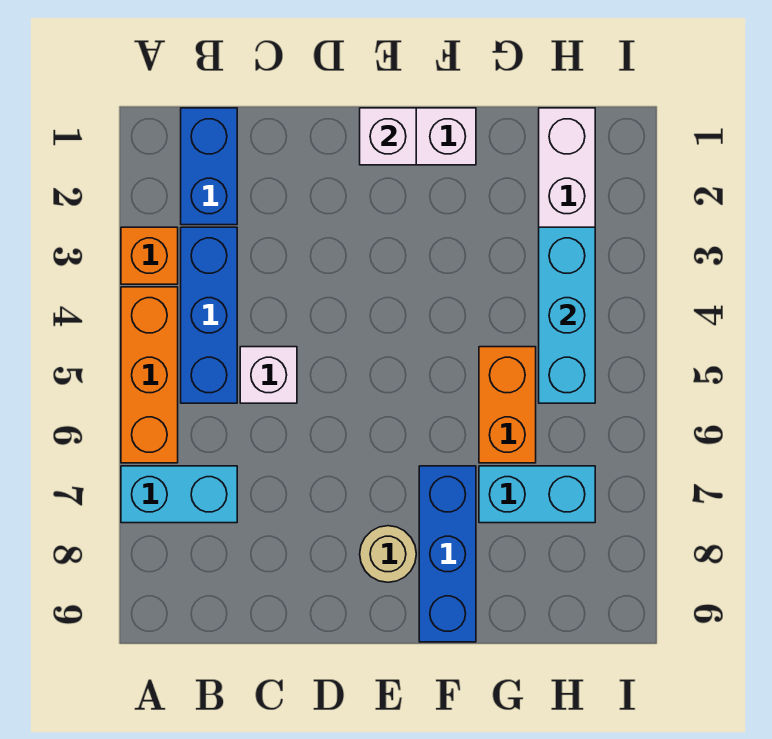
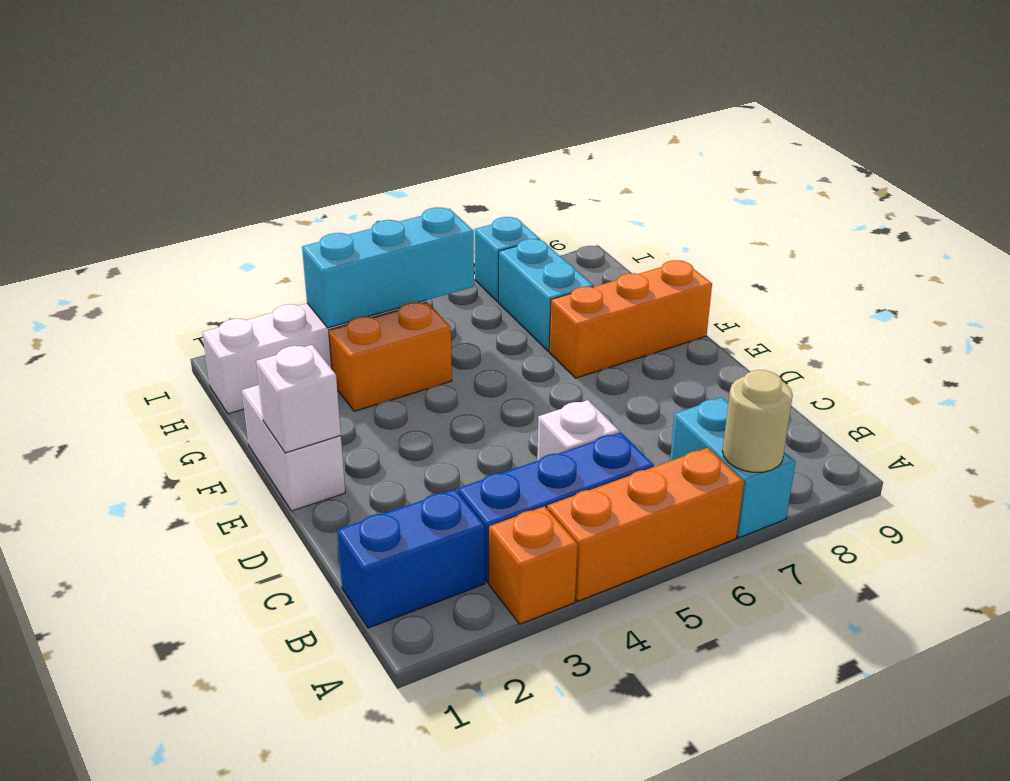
tan 1x1 round brick [360,526,416,582] -> tan 1x1 round brick moved to [723,370,793,472]
blue 1x3 brick [419,466,476,642] -> orange 1x3 brick [549,260,712,378]
orange 1x2 brick [479,347,536,463] -> orange 1x2 brick moved to [329,302,452,411]
none -> cyan 1x1 brick [475,217,540,302]

